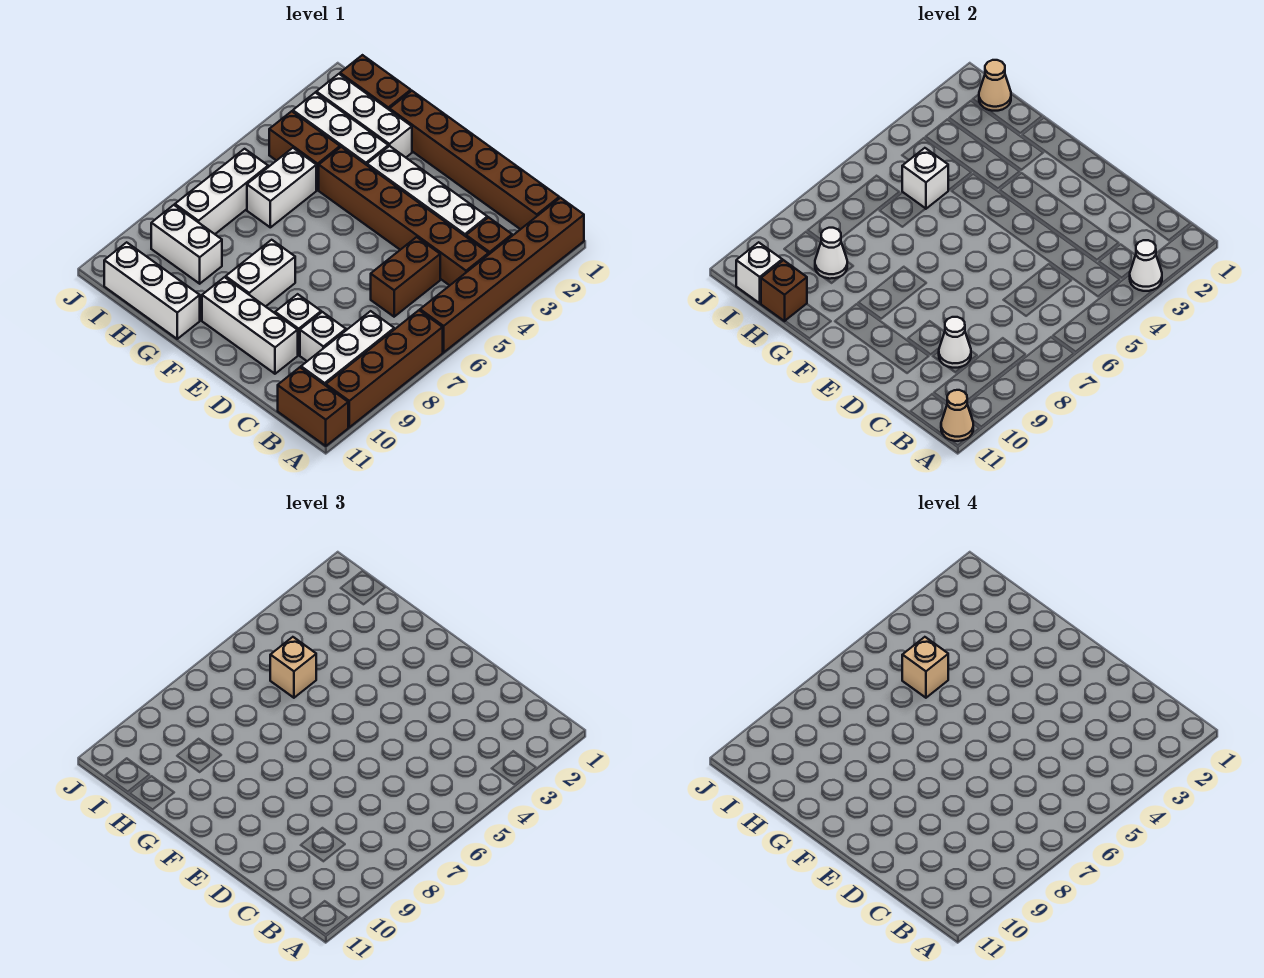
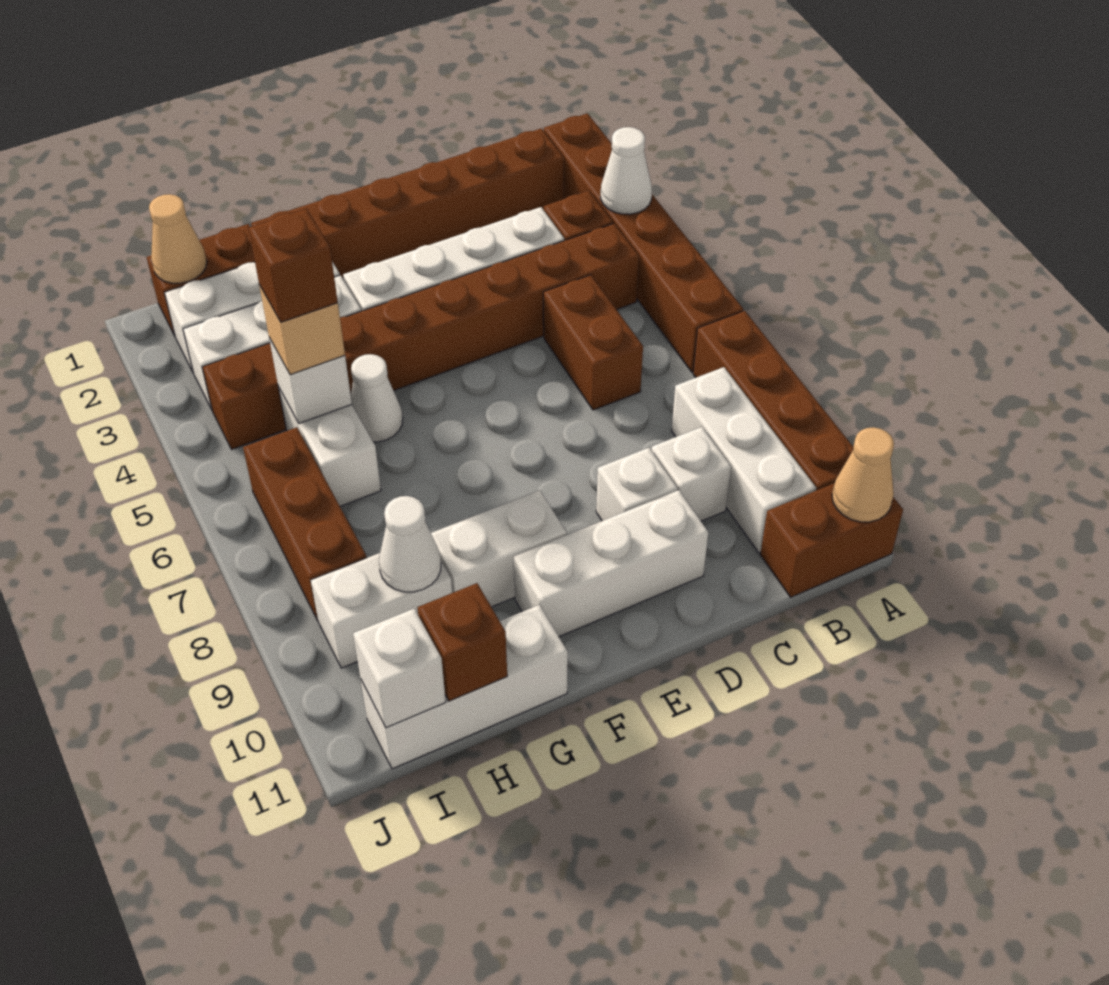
white 1x1 cone [939,317,971,368] -> white 1x1 cone moved to [351,354,403,442]
white 1x2 brick [226,240,295,307] -> white 1x2 brick turned to [431,490,567,607]
tan 1x1 brick [902,637,948,698] -> brown 1x1 brick [249,209,338,322]
white 1x3 brick [175,149,268,234] -> brown 1x3 brick [243,427,367,621]

